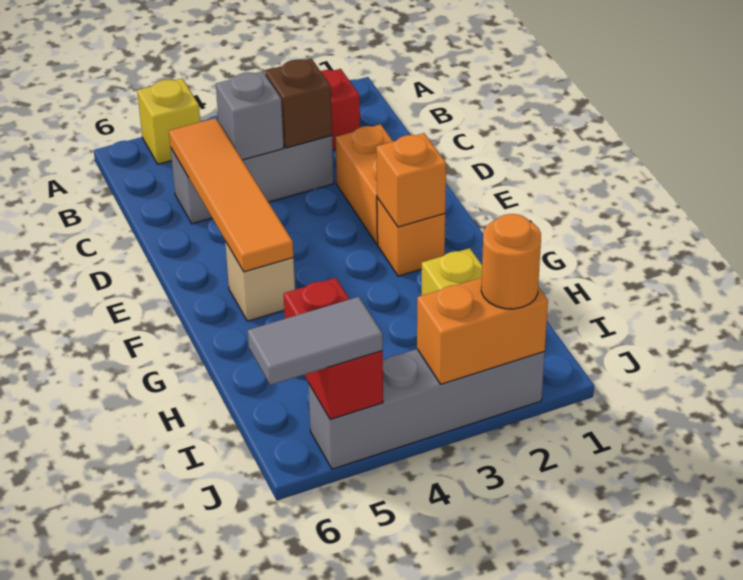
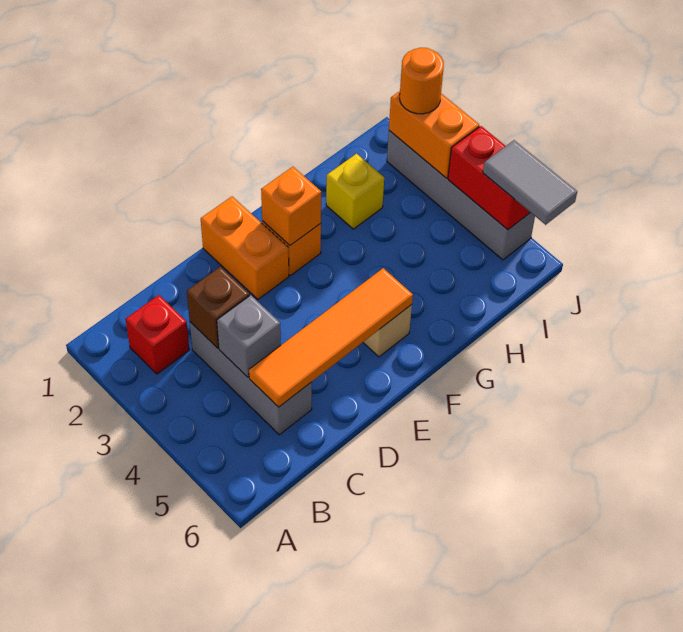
yellow 1x1 brick [137,78,200,164] -> none
orange 1x2 brick [335,124,393,244] -> orange 1x2 brick turned to [201,197,289,299]
red 1x2 brick [284,278,383,419] -> red 1x2 brick turned to [448,126,530,230]

